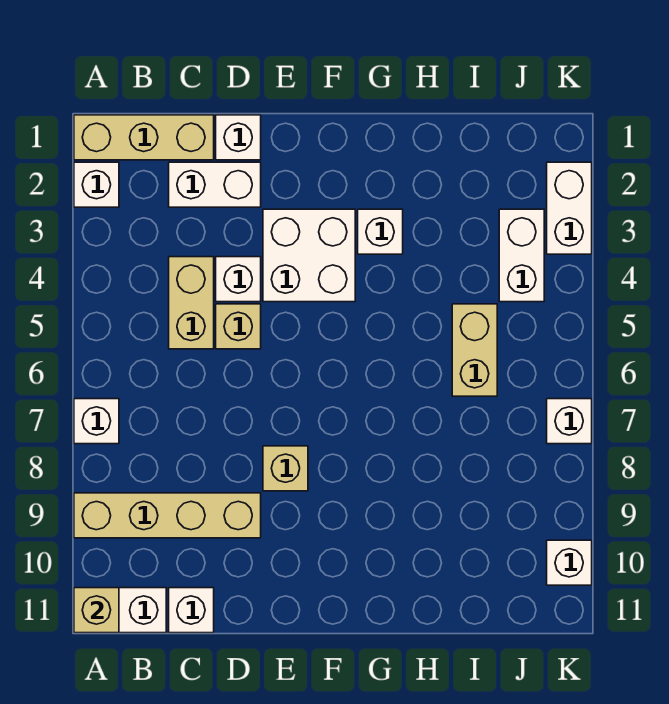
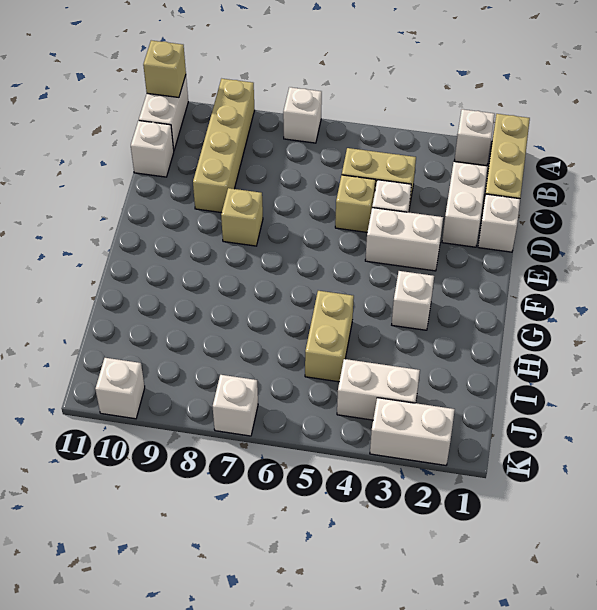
white 2x2 brick [263,209,355,302] -> white 1x2 brick [365,208,443,271]
tan 1x2 brick [452,304,497,396] -> tan 1x2 brick turned to [305,291,354,382]

